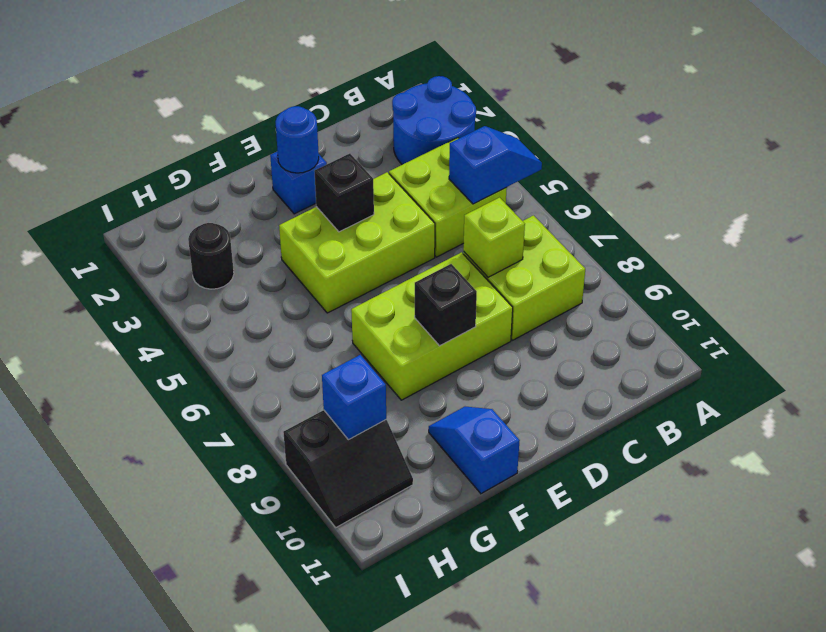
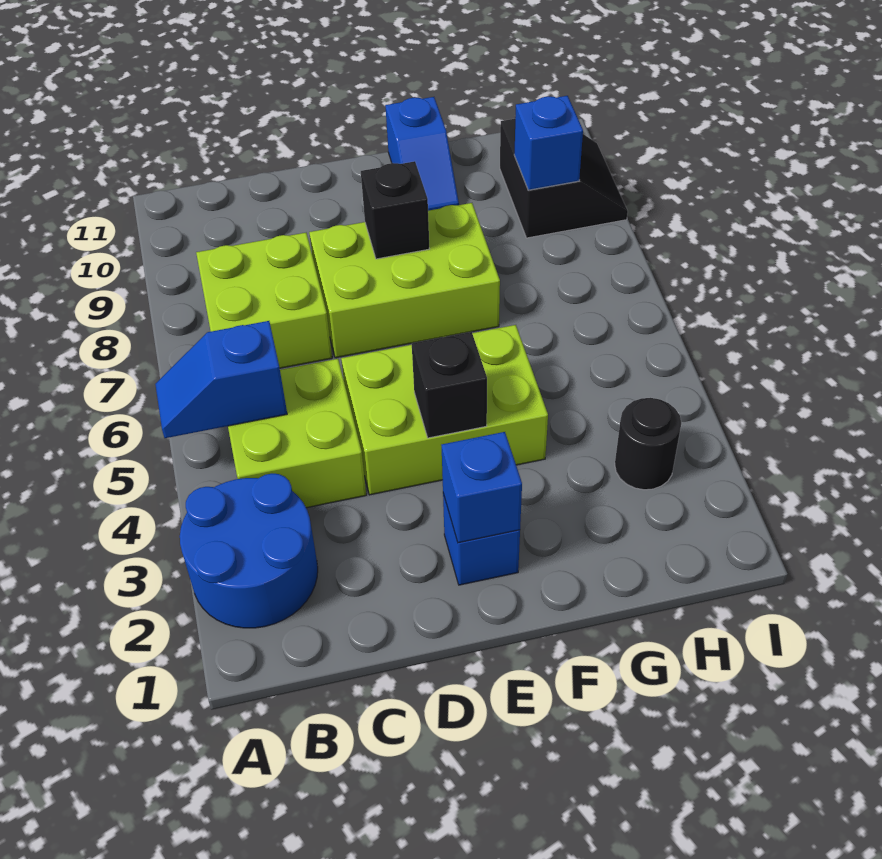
lime 1x1 brick [463,198,525,277] -> none
blue 1x1 round brick [275,106,319,173] -> blue 1x1 brick [442,432,522,543]
black 2x2 slope [283,410,413,527] -> black 2x2 slope turned to [500,119,628,238]

